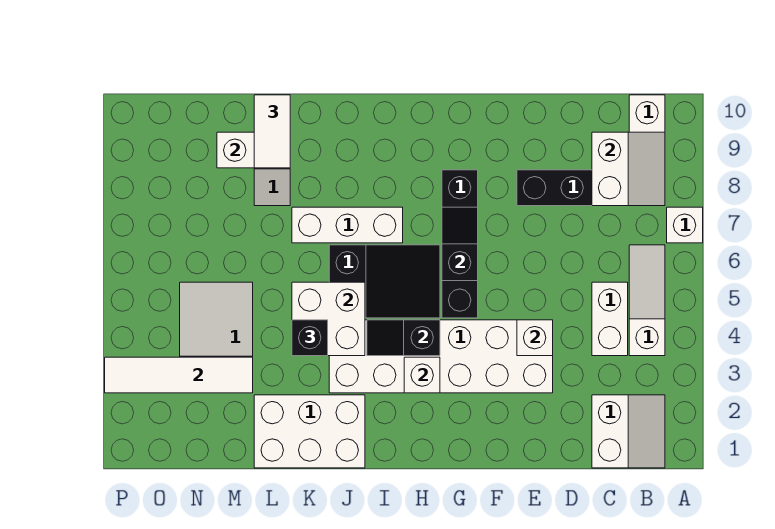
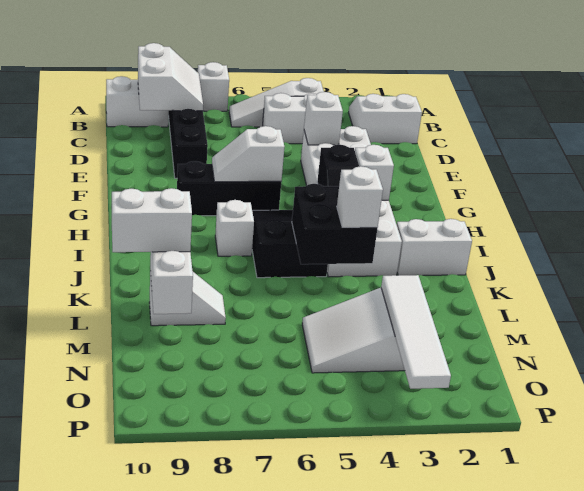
white 2x2 slope [592,132,665,206] -> white 2x2 slope turned to [138,43,203,111]
black 1x4 brick [442,170,478,318] -> black 1x3 brick [177,161,281,216]
black 1x2 slope [442,207,478,281] -> white 1x2 slope [212,126,284,182]
white 1x3 brick [292,207,403,243] -> white 1x1 brick [215,200,254,256]
white 2x3 brick [254,395,365,468] -> white 1x2 brick [397,219,472,275]
white 2x2 brick [292,282,365,356] -> black 2x2 brick [292,184,378,264]
black 1x1 brick [292,320,328,356] -> white 1x1 brick [337,166,383,227]
white 1x2 tile [254,95,290,168] -> white 1x2 brick [112,188,192,252]

